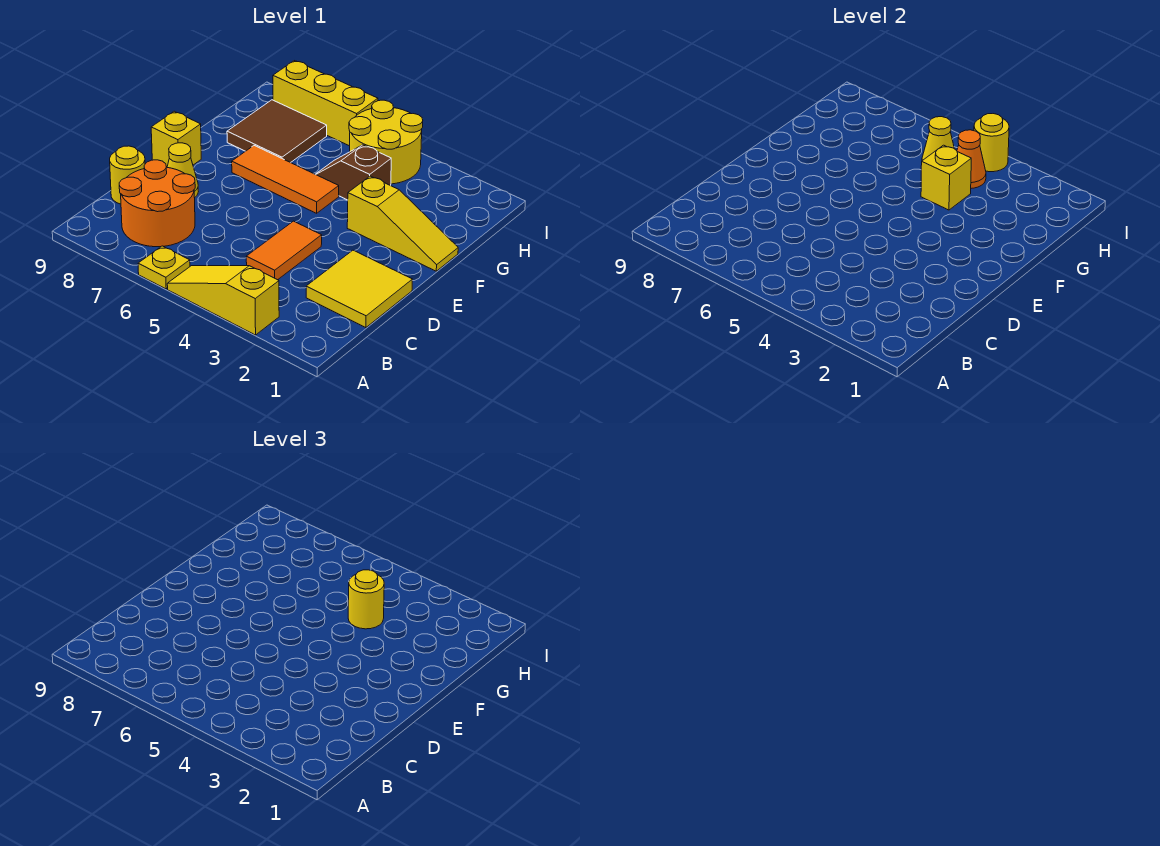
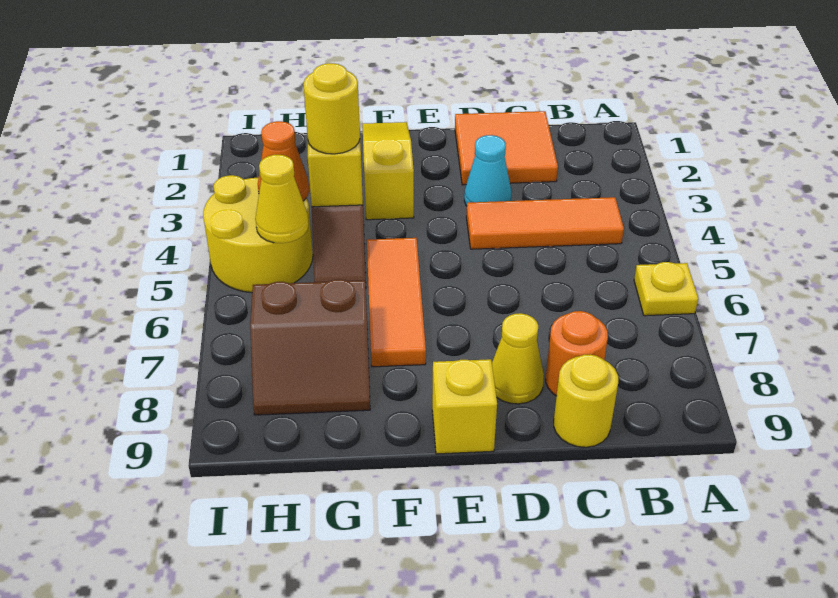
yellow 1x3 slope [167,266,279,335] -> none
orange 2x2 round brick [119,160,195,247] -> orange 1x1 round brick [546,311,608,396]
yellow 2x2 tile [306,250,412,328] -> orange 2x2 tile [455,111,558,185]
orange 1x2 tile [246,221,322,280] -> orange 1x3 tile [466,197,624,249]
none -> cyan 1x1 cone [464,135,512,206]
brown 2x2 tile [227,100,327,163] -> brown 2x2 slope [250,279,370,415]
yellow 1x1 round brick [974,114,1009,172] -> none
yellow 1x3 brick [273,61,378,146] -> none

